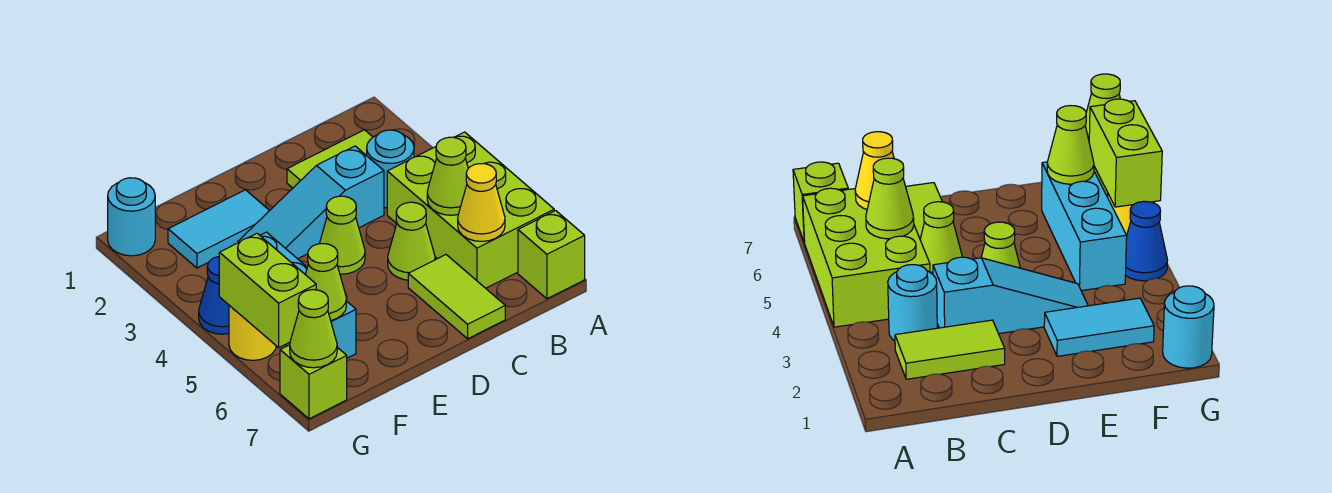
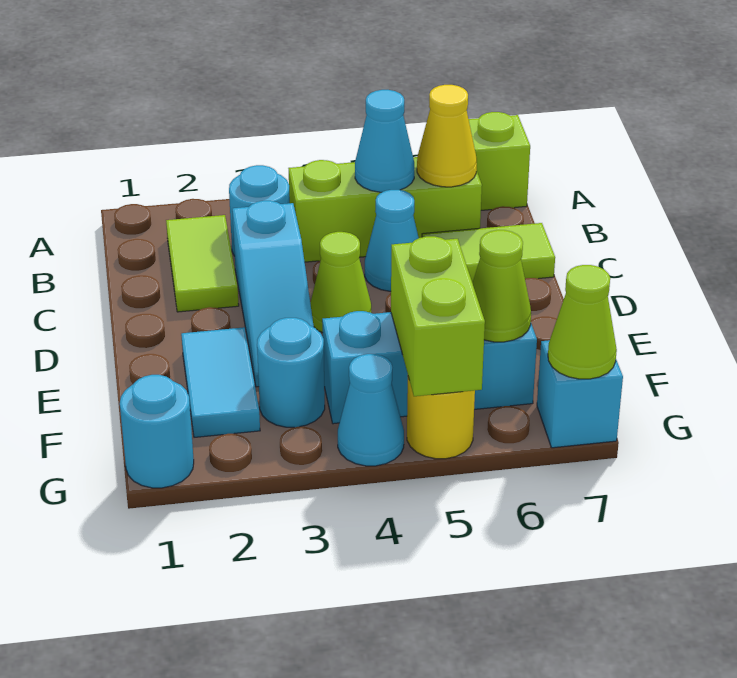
lime 2x3 brick [387,132,554,288] -> lime 1x3 brick [289,157,482,262]
lime 1x1 cone [427,137,468,215] -> cyan 1x1 cone [355,90,415,192]
lime 1x1 cone [388,202,435,280] -> cyan 1x1 cone [365,190,419,291]
none -> cyan 1x1 round brick [257,318,325,427]
blue 1x1 cone [199,257,229,334] -> cyan 1x1 cone [338,354,404,466]
lime 1x2 brick [219,233,316,347] -> lime 1x2 brick turned to [391,236,485,396]
lime 1x1 brick [280,345,347,419] -> cyan 1x1 brick [537,340,623,448]

